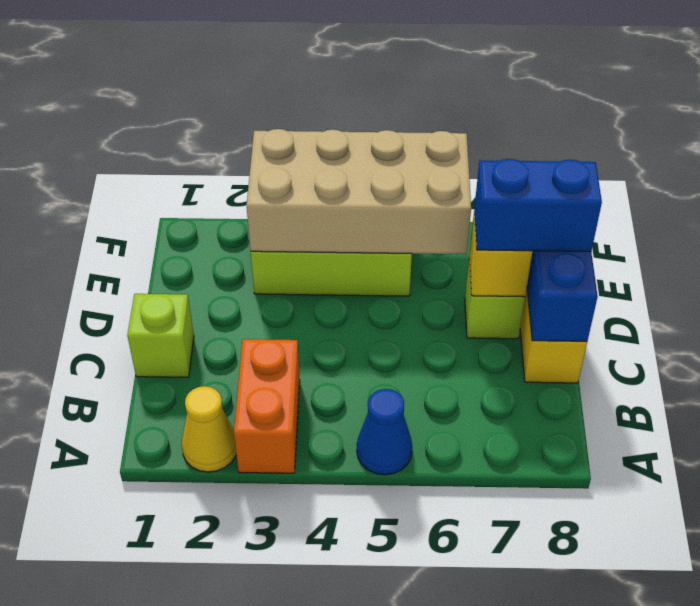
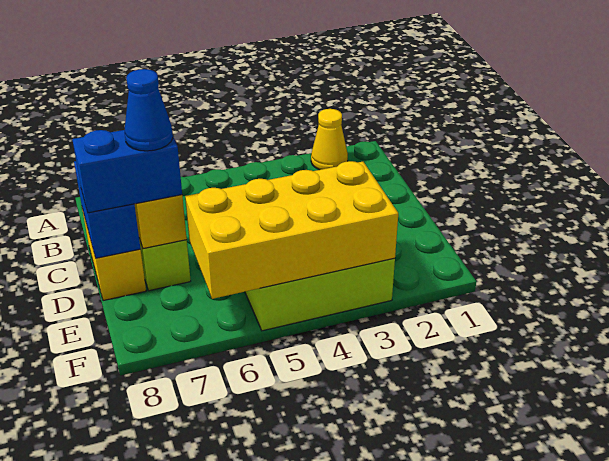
orange 1x2 brick [234,339,300,473] -> none
blue 1x1 cone [357,389,412,475] -> blue 1x1 cone moved to [124,69,173,151]
lime 1x1 brick [127,294,194,377] -> none
tan 2x4 brick [247,129,471,254] -> yellow 2x4 brick [185,161,398,299]

